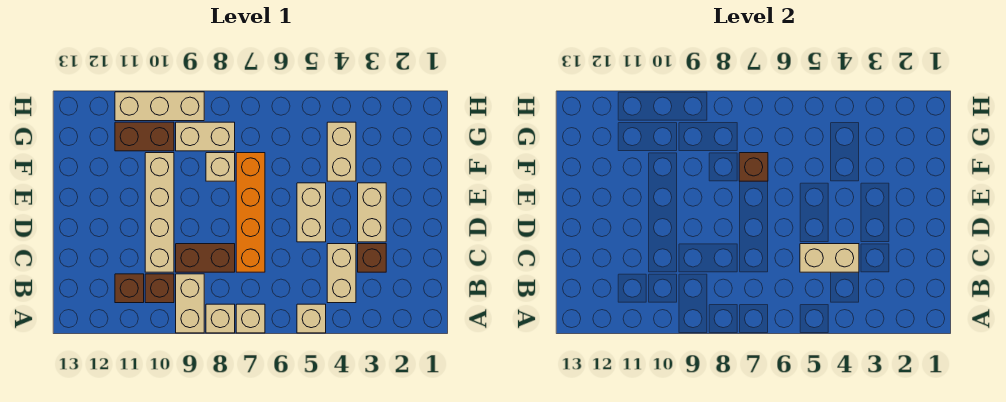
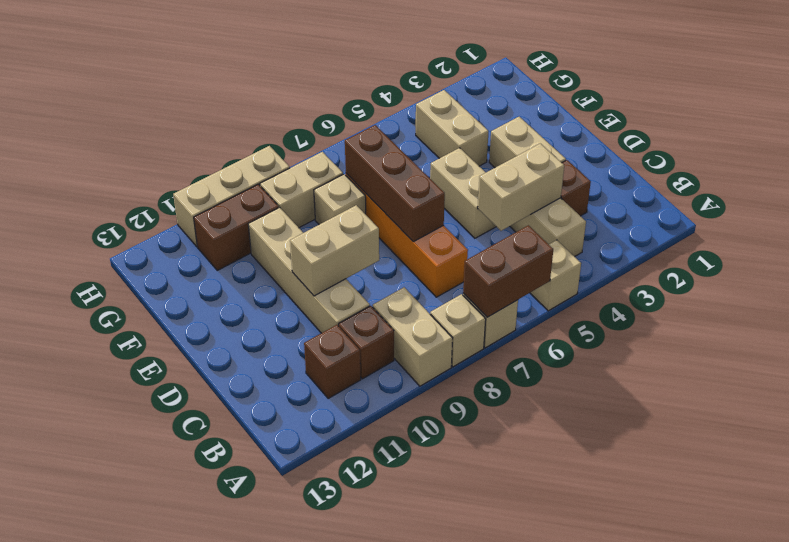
brown 1x2 brick [176,244,235,272] -> brown 1x2 brick moved to [463,225,553,317]
none -> tan 1x2 brick [290,205,379,296]
brown 1x1 brick [739,153,768,181] -> brown 1x3 brick [345,125,445,242]

